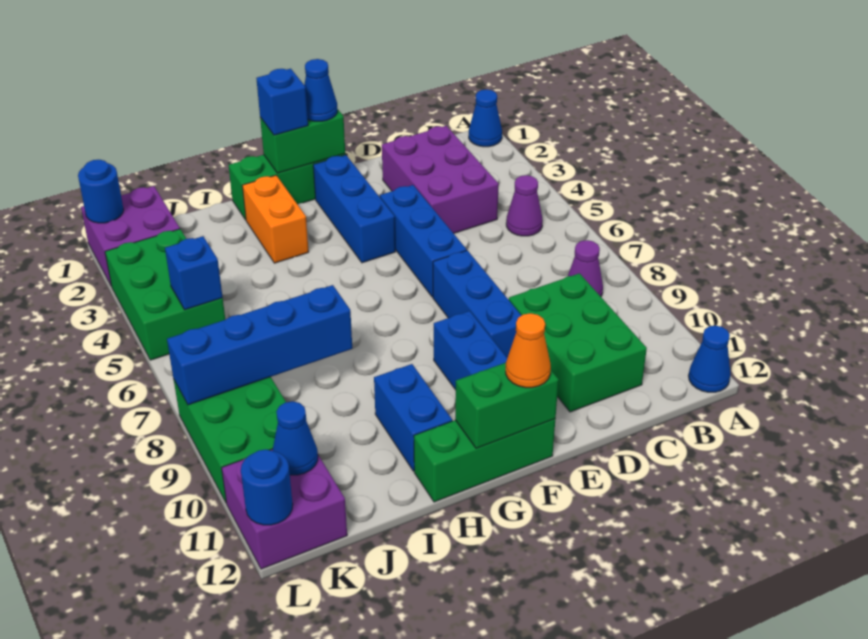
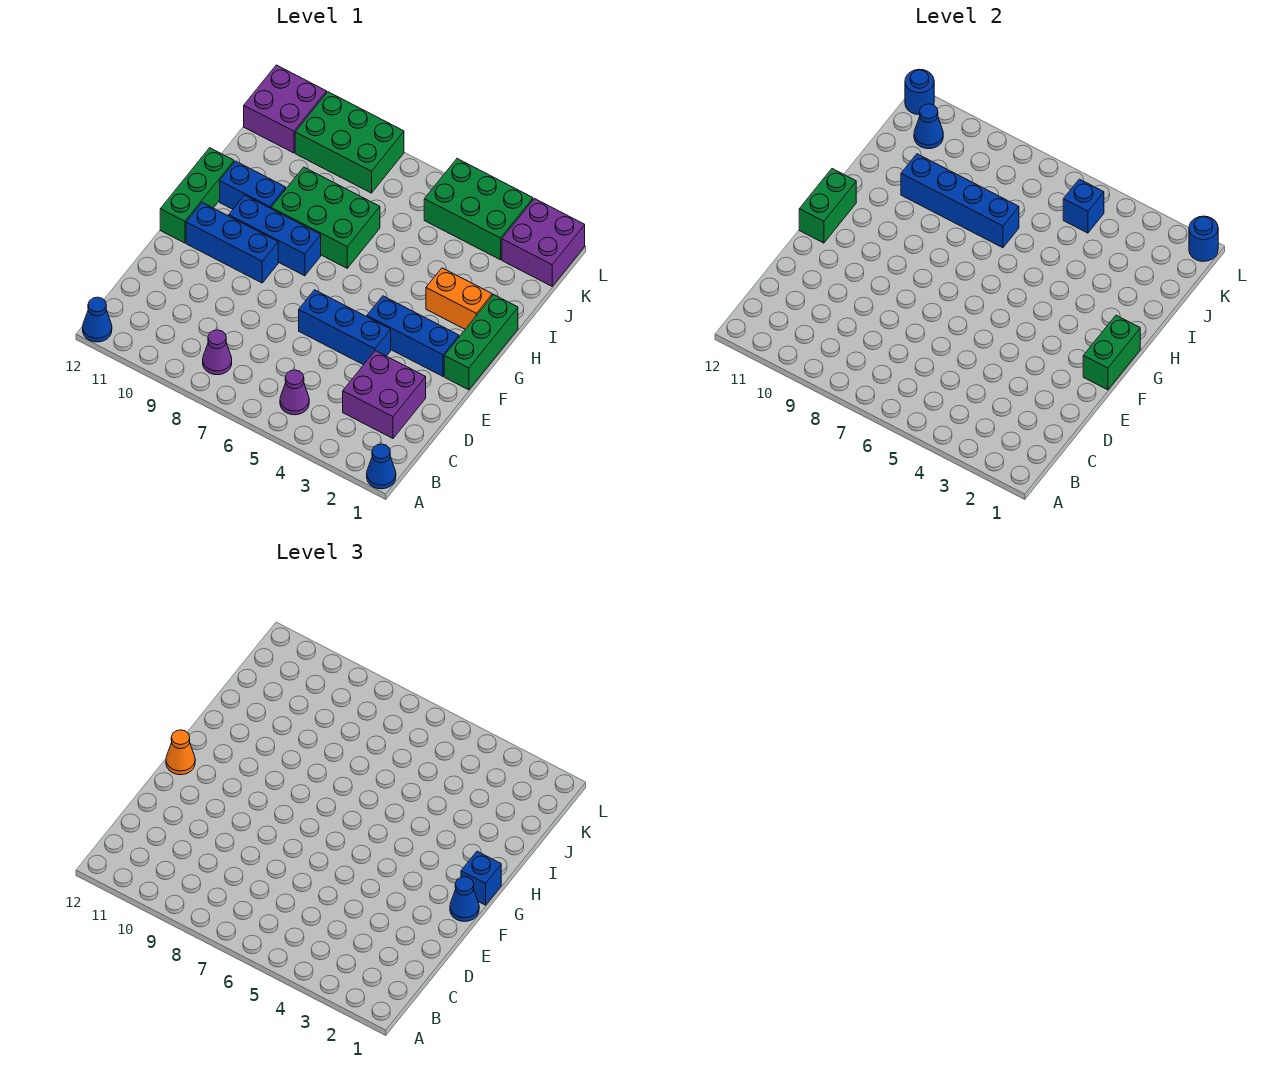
purple 2x3 brick [382,126,499,233] -> purple 2x2 brick [343,351,426,438]
green 2x3 brick [509,273,647,412] -> green 2x3 brick moved to [271,167,380,268]
blue 1x3 brick [433,250,522,358] -> blue 1x3 brick moved to [229,195,321,276]
blue 1x4 brick [167,285,352,405] -> blue 1x4 brick turned to [901,154,1019,248]

